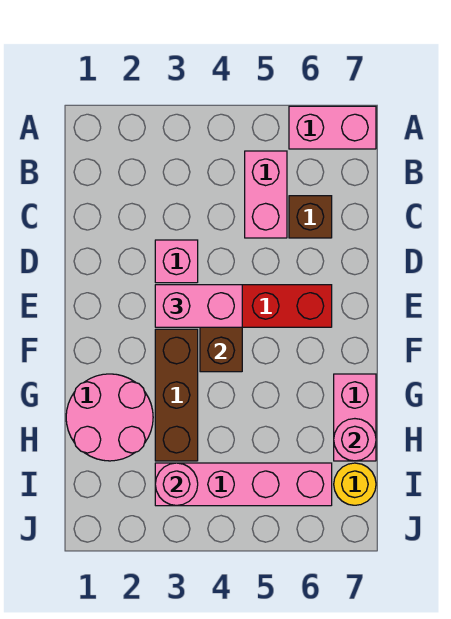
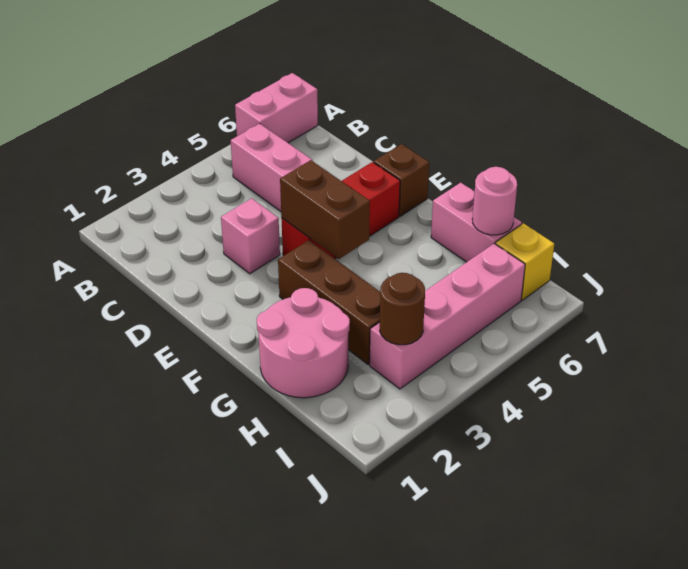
brown 1x1 brick [289,196,332,238] -> brown 1x1 brick moved to [374,144,429,216]
pink 1x2 brick [155,285,242,327] -> none
pink 1x1 round brick [155,463,198,505] -> brown 1x1 round brick [380,273,425,345]
yellow 1x1 round brick [334,463,376,505] -> yellow 1x1 brick [495,223,554,300]

